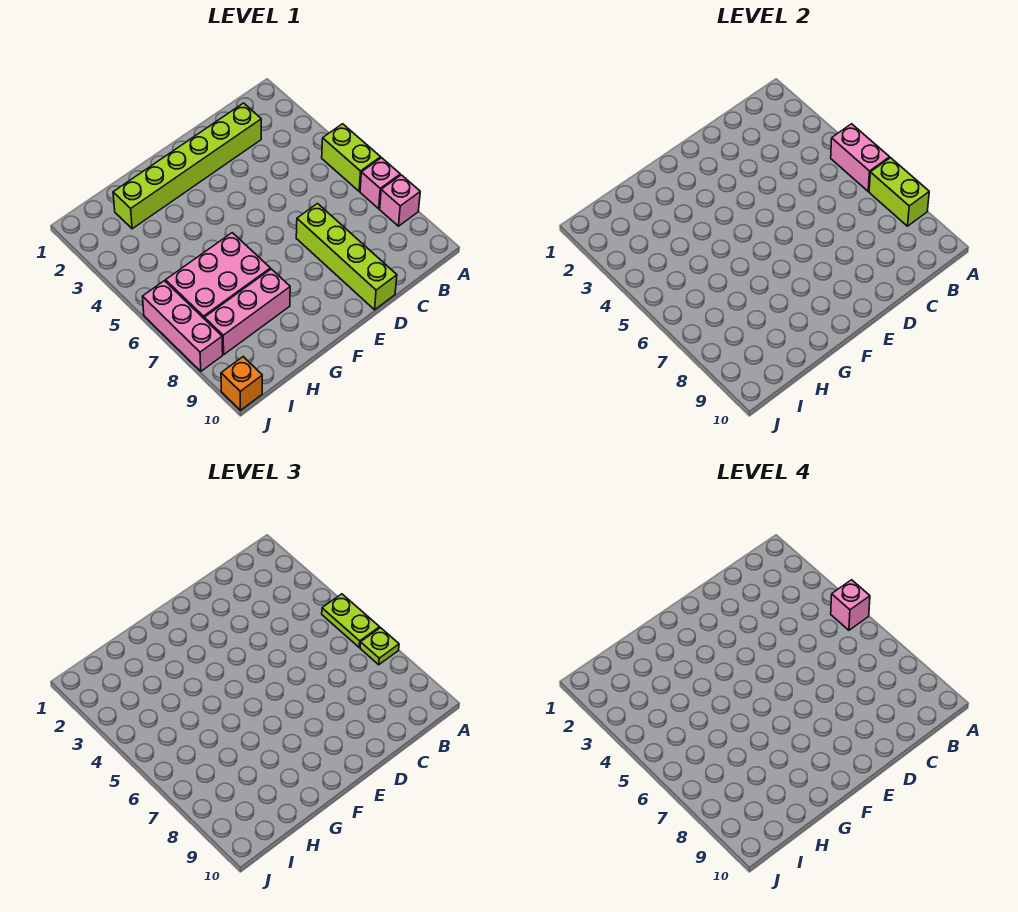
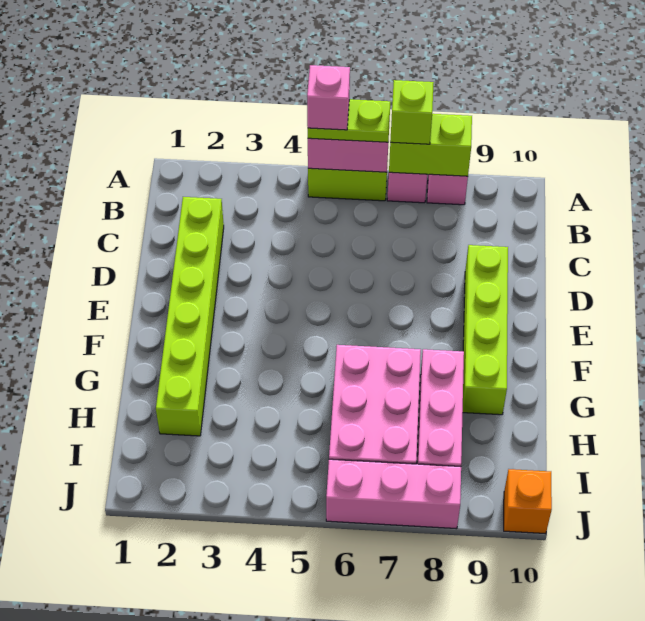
lime 1x1 plate [360,628,399,665] -> lime 1x1 brick [390,80,434,144]
lime 1x4 brick [296,204,397,310] -> lime 1x4 brick turned to [463,245,508,415]

